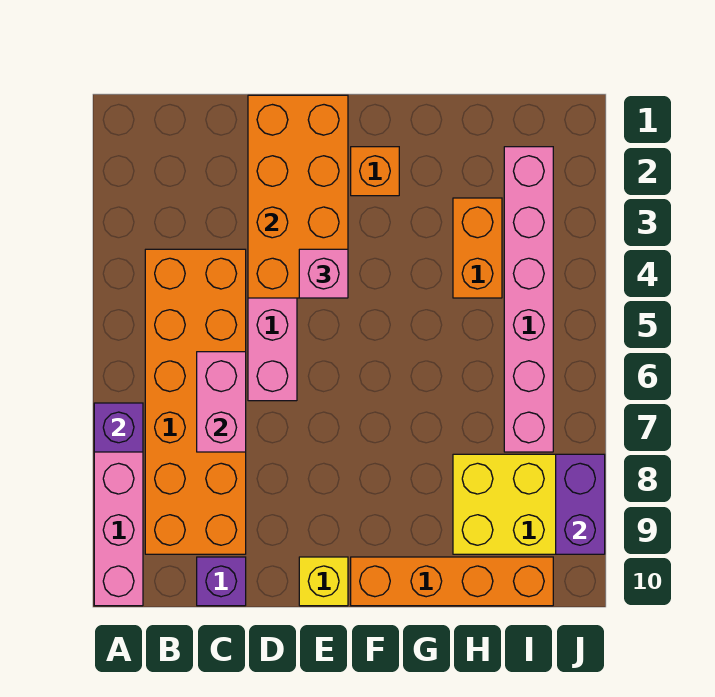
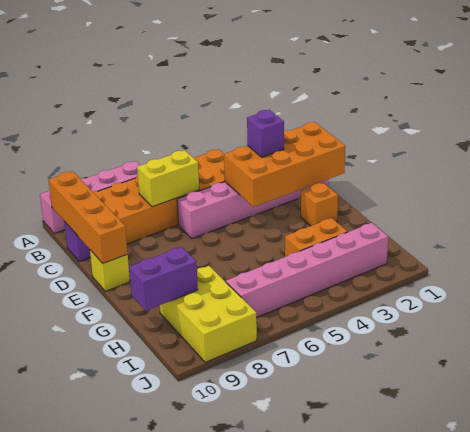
purple 1x1 brick [94,403,143,452] -> purple 1x1 brick moved to [247,110,284,157]
pink 1x2 brick [197,352,246,452] -> yellow 1x2 brick [137,150,199,207]
pink 1x1 brick [299,249,348,298] -> none
orange 1x4 brick [351,557,553,606] -> orange 1x4 brick moved to [49,171,128,263]
purple 1x2 brick [556,454,605,554] -> purple 1x2 brick moved to [129,247,198,311]

